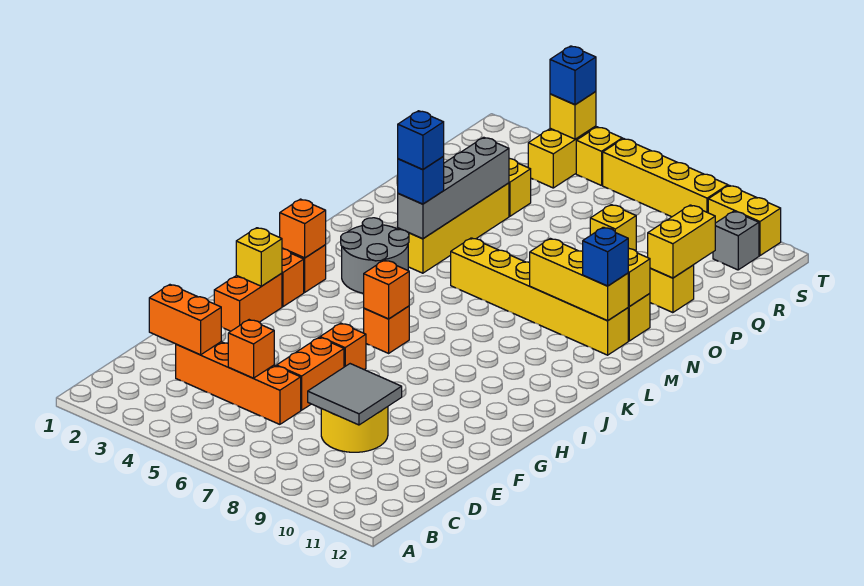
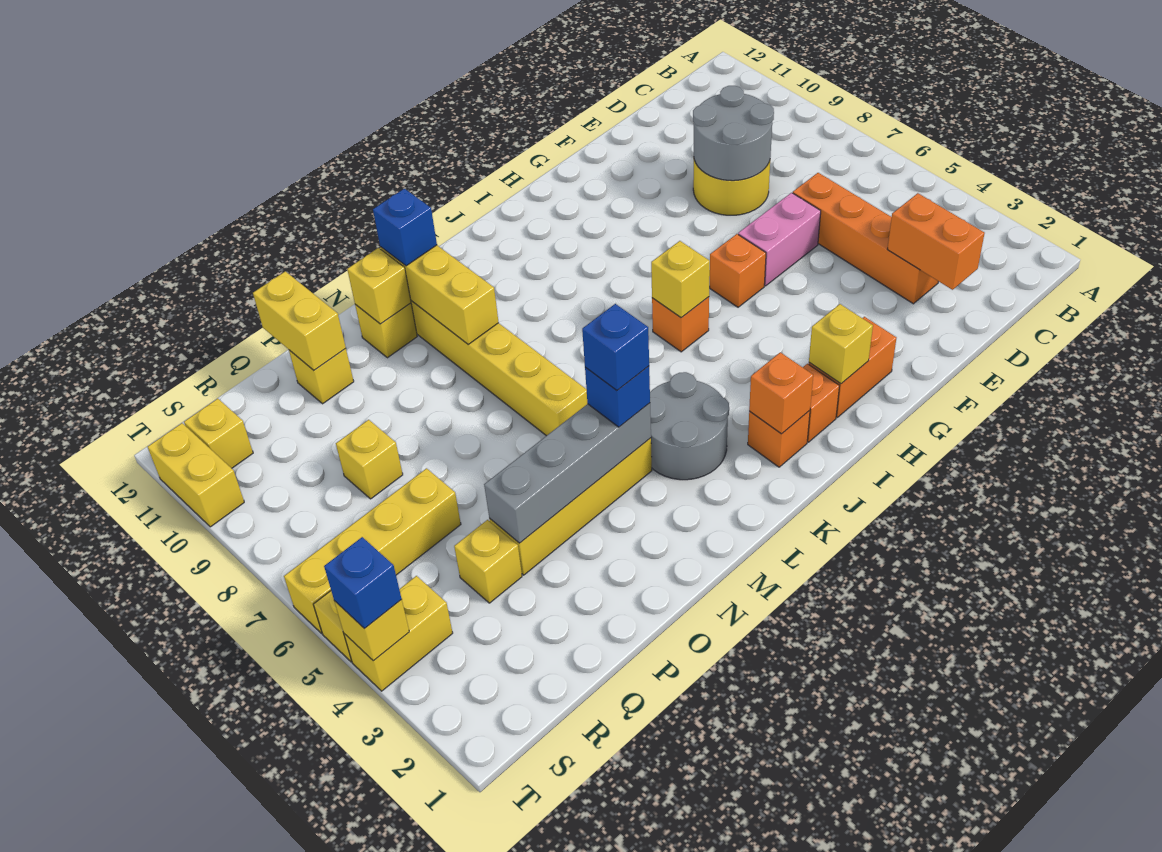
orange 1x1 brick [228,320,274,378] -> none
grey 2x2 tile [308,364,402,425] -> grey 2x2 round brick [693,86,774,181]
orange 1x2 brick [277,338,344,410] -> pink 1x2 brick [738,193,821,286]
orange 1x1 brick [364,260,409,319] -> yellow 1x1 brick [651,241,710,318]
yellow 1x2 brick [648,205,715,278] -> yellow 1x2 brick turned to [253,271,346,370]
grey 1x1 brick [713,211,759,270] -> yellow 1x1 brick [184,399,253,468]
yellow 1x4 brick [603,139,728,217] -> yellow 1x4 brick turned to [284,468,461,633]

